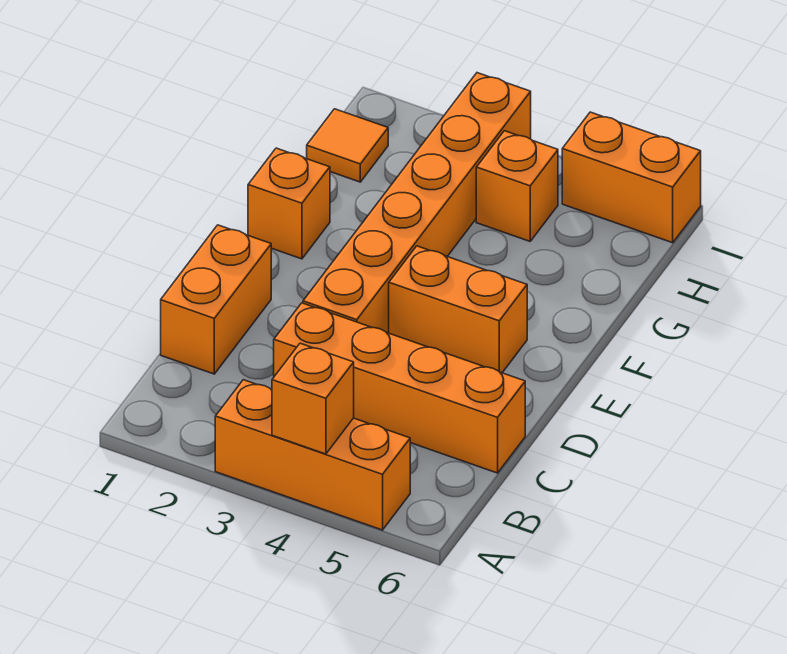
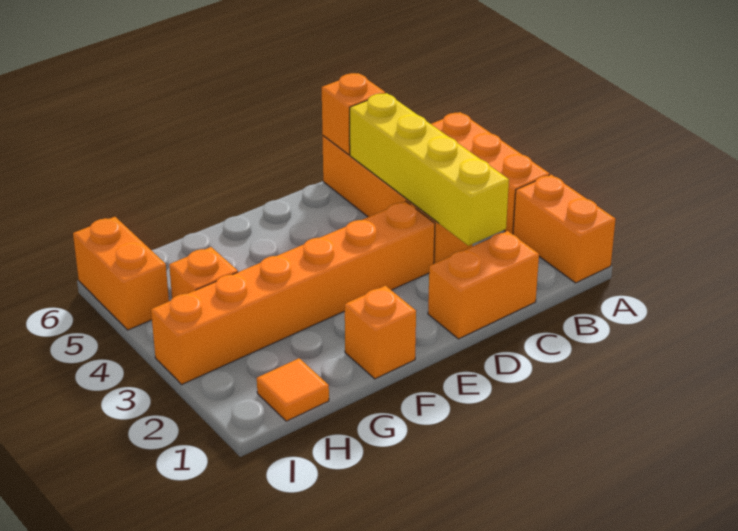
orange 1x1 brick [272,343,354,454] -> orange 1x1 brick moved to [322,73,385,155]
none -> yellow 1x4 brick [350,93,509,246]
orange 1x2 brick [389,246,527,373] -> orange 1x2 brick moved to [513,175,616,283]

